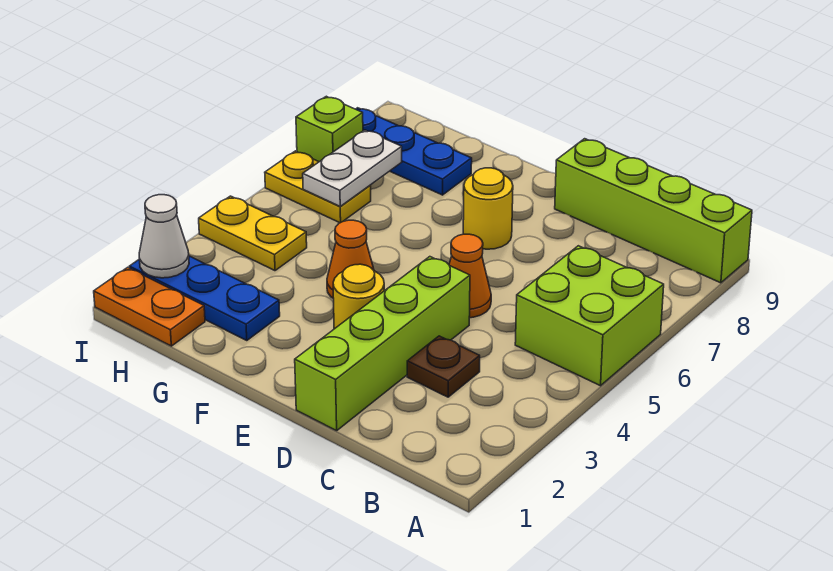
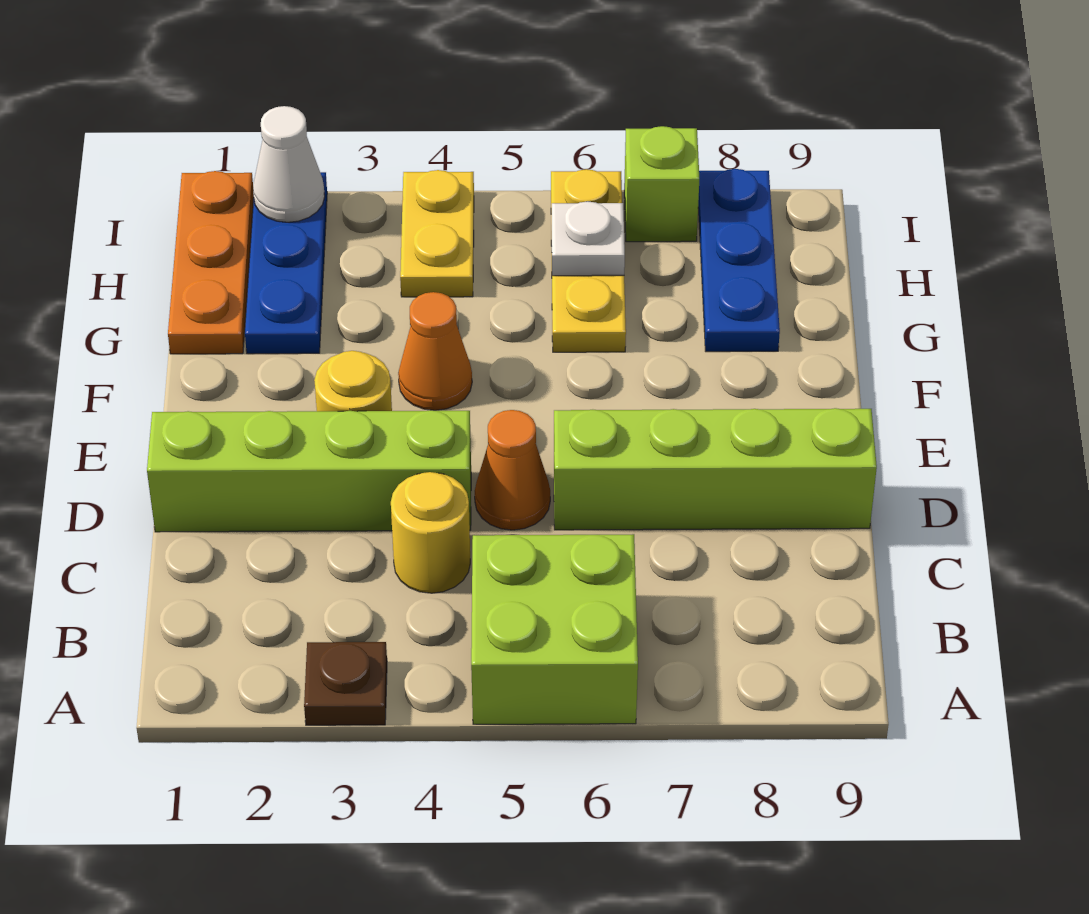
lime 1x4 brick [555,139,752,283] -> lime 1x4 brick turned to [554,408,877,530]
brown 1x1 plate [407,336,480,397] -> brown 1x1 plate moved to [304,642,387,725]
yellow 1x1 round brick [463,168,513,249] -> yellow 1x1 round brick moved to [391,472,470,593]
orange 1x2 plate [94,267,205,346] -> orange 1x3 plate [168,171,254,354]
yellow 1x2 plate [265,151,371,223] -> yellow 1x3 plate [551,169,626,352]
white 1x2 plate [303,130,402,207] -> white 1x1 plate [552,201,625,276]

